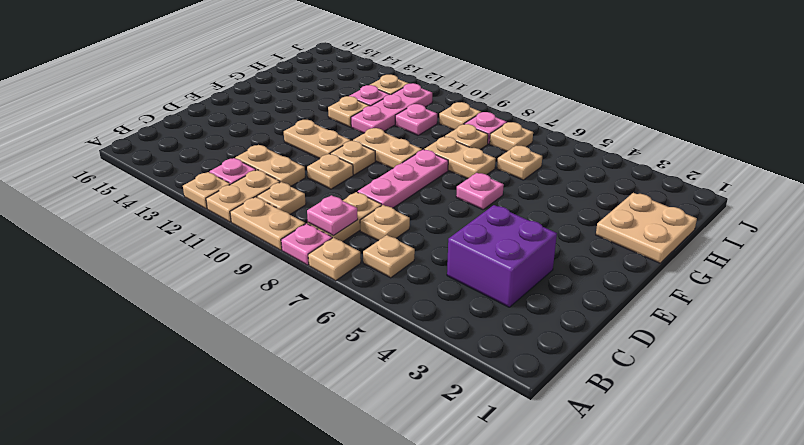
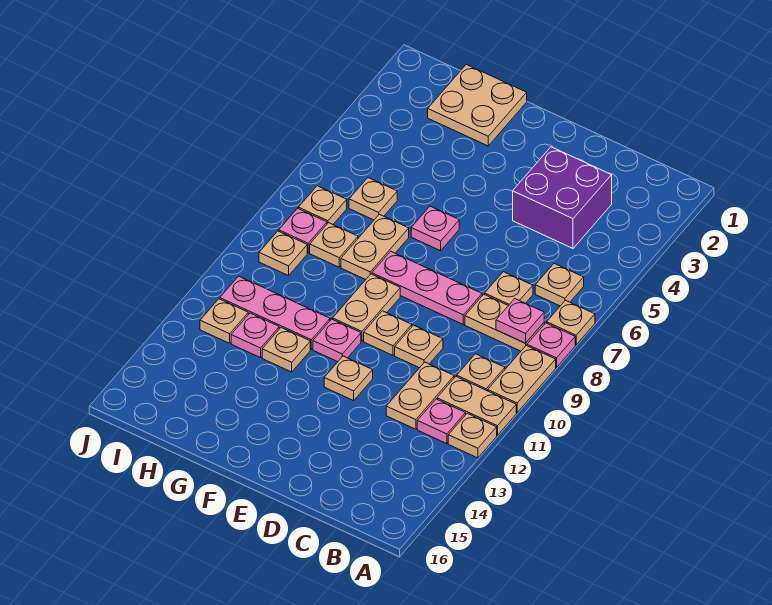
tan 1x2 plate [284,120,351,159] -> tan 1x1 plate [324,356,373,401]
pink 1x1 plate [395,104,437,135] -> pink 1x1 plate moved to [313,319,361,362]

